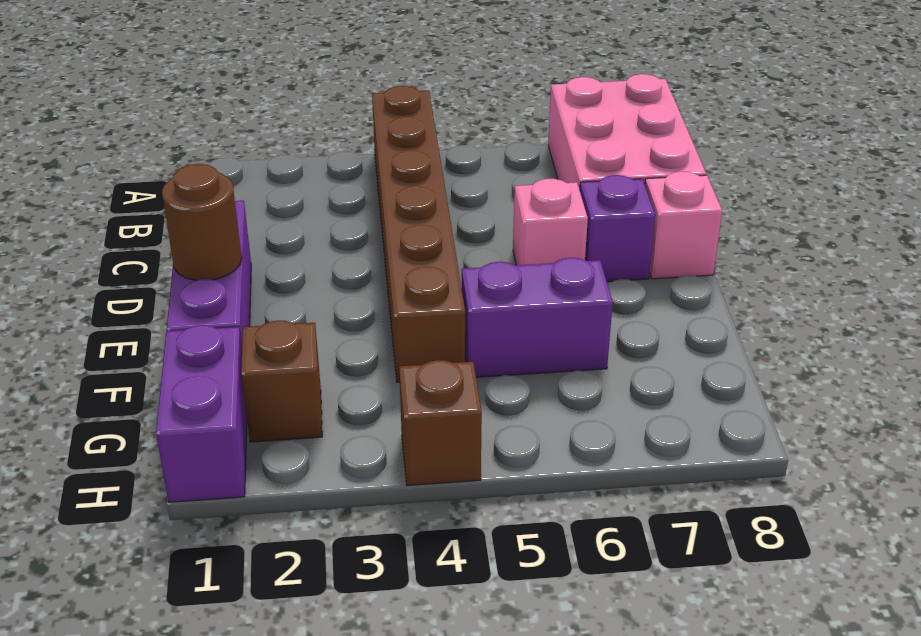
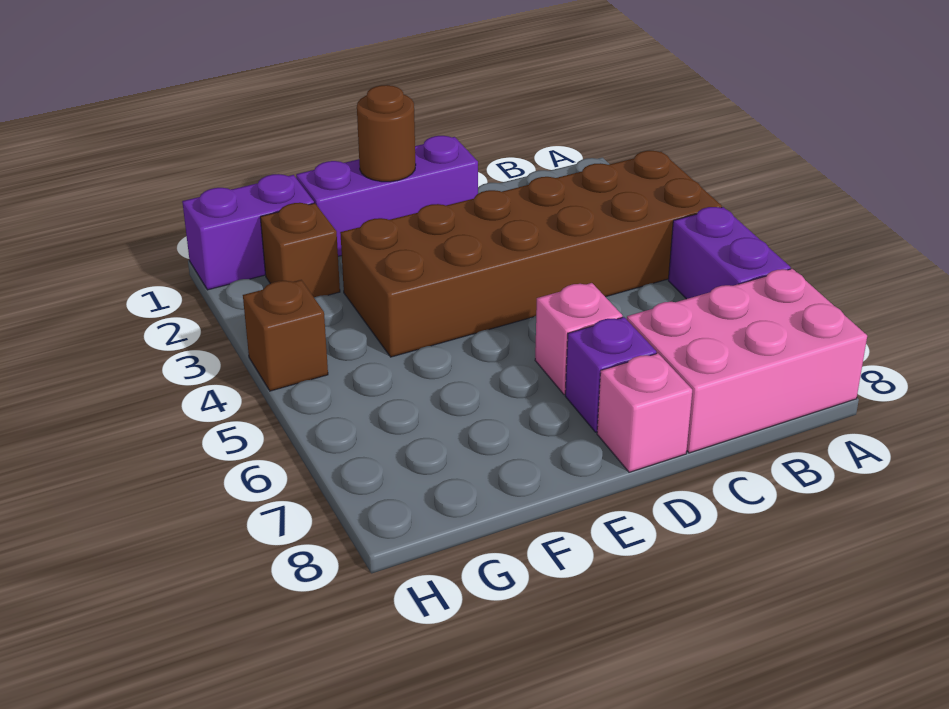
brown 1x6 brick [372,86,465,382] -> brown 2x6 brick [340,151,722,357]
purple 1x2 brick [462,258,613,377] -> purple 1x2 brick moved to [668,207,791,299]

